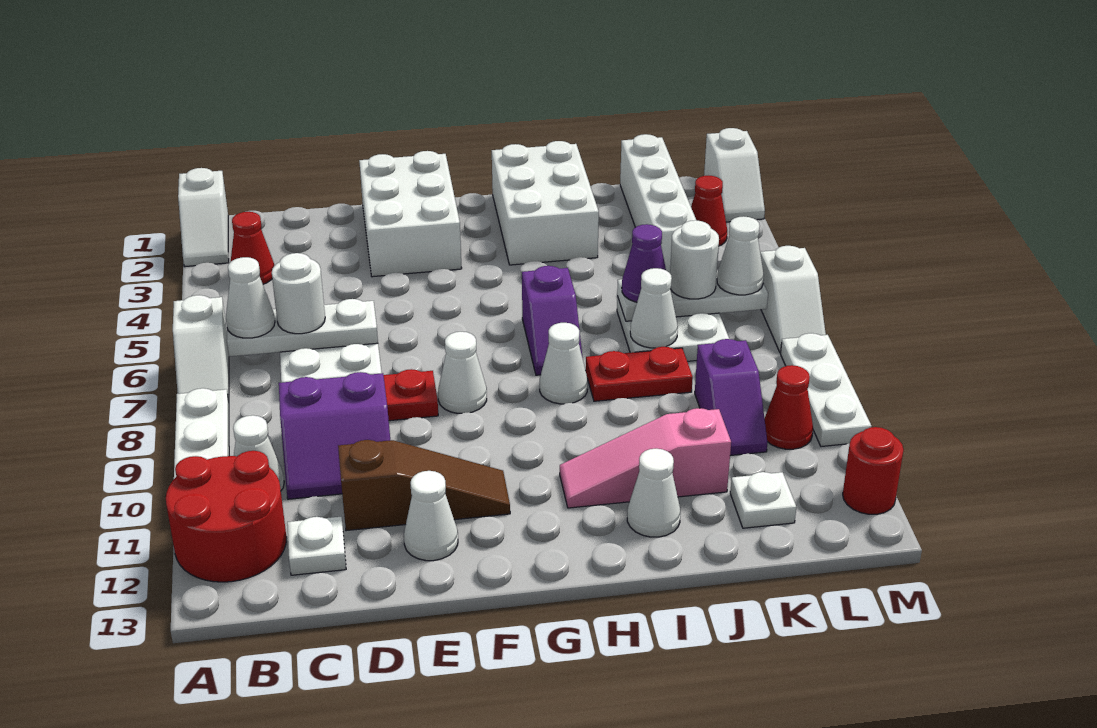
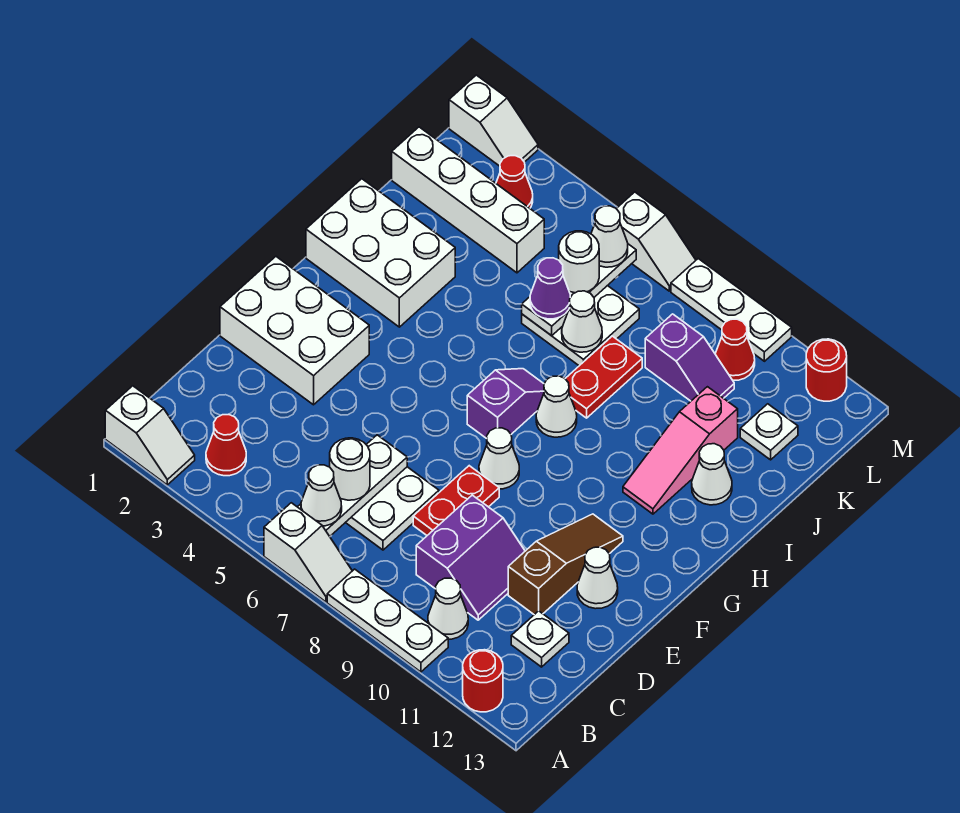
red 2x2 round brick [166,451,287,582] -> red 1x1 round brick [463,650,503,712]
purple 1x2 slope [522,266,583,375] -> purple 1x2 slope turned to [467,369,544,439]

